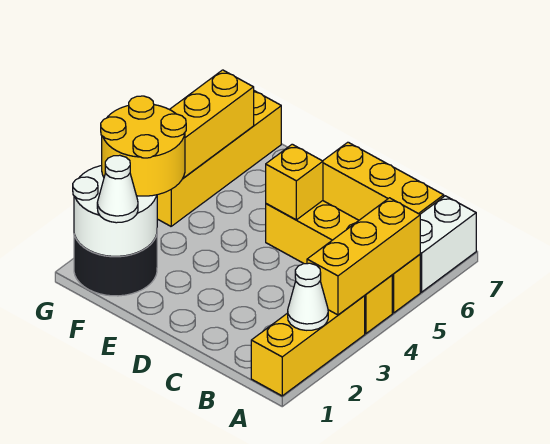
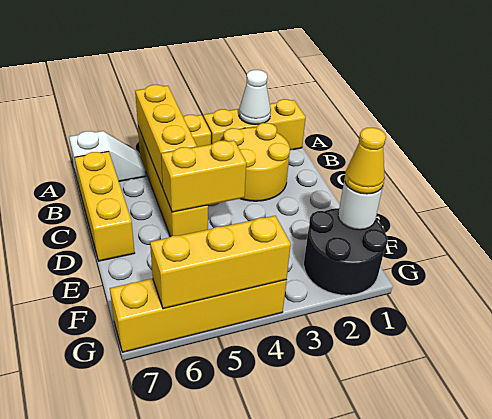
yellow 1x3 brick [307,198,420,315] -> yellow 1x3 brick turned to [135,85,197,187]
white 1x2 brick [420,196,476,292] -> white 1x2 slope [69,131,146,185]
yellow 1x1 brick [266,144,323,220] -> yellow 1x2 brick [161,140,246,212]
white 2x2 round brick [73,166,157,256] -> white 1x1 round brick [338,179,383,230]
white 1x1 cone [97,155,138,223] -> yellow 1x1 cone [345,128,386,194]
yellow 2x2 round brick [101,96,186,196] -> yellow 2x2 round brick moved to [224,123,290,201]

